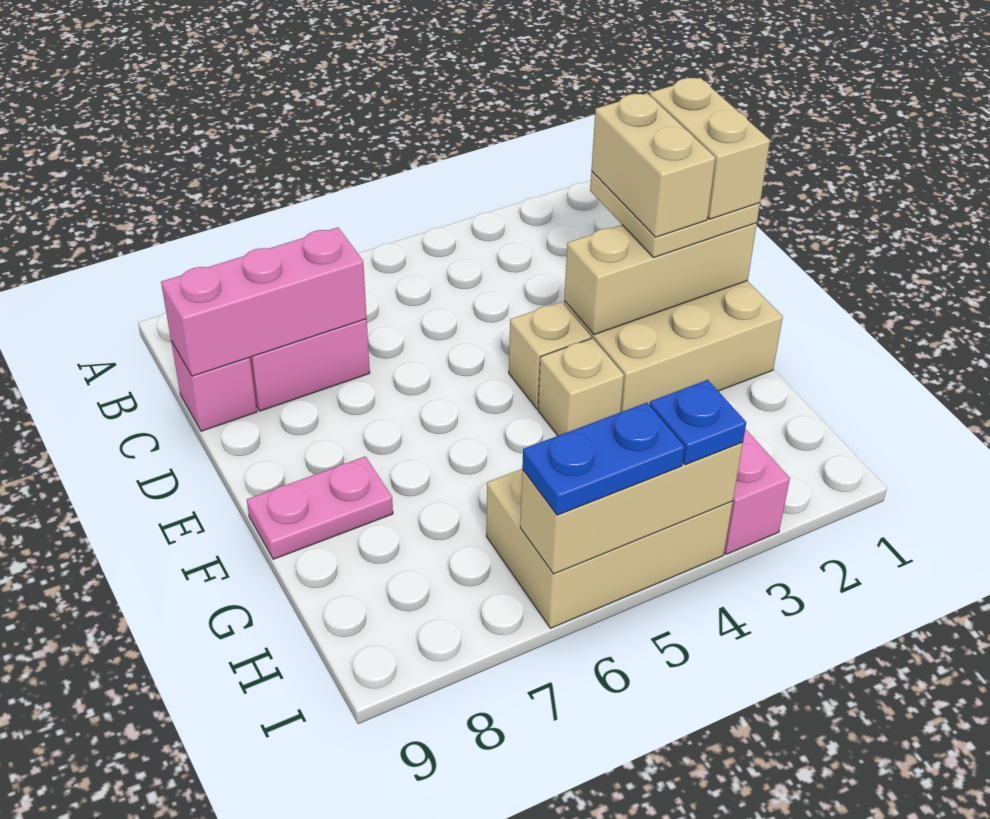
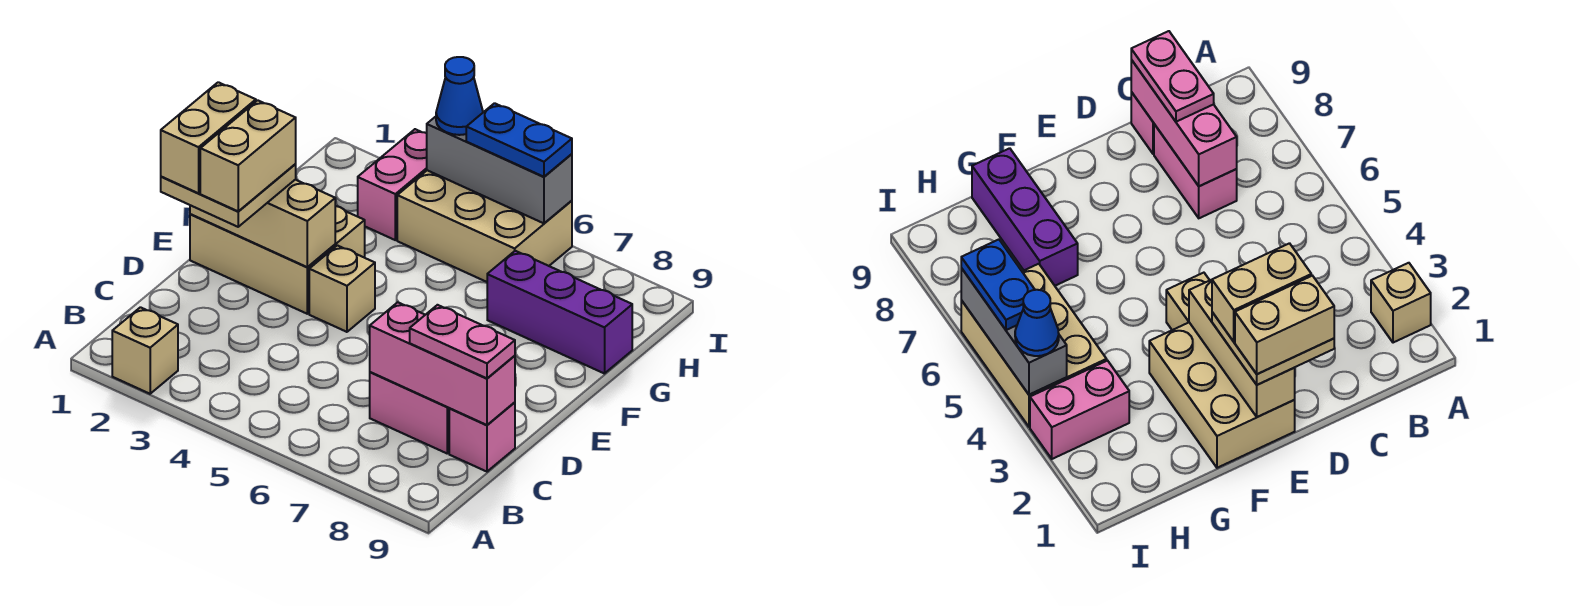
tan 1x1 brick [538,338,624,436] -> tan 1x1 brick moved to [112,307,178,394]
pink 1x2 plate [247,456,393,559] -> pink 1x2 plate moved to [410,305,515,379]
none -> purple 1x3 brick [487,251,632,374]
tan 1x3 brick [520,443,743,574] -> grey 1x3 brick [427,117,572,223]
blue 1x1 plate [650,380,746,465] -> blue 1x1 cone [436,57,483,135]

